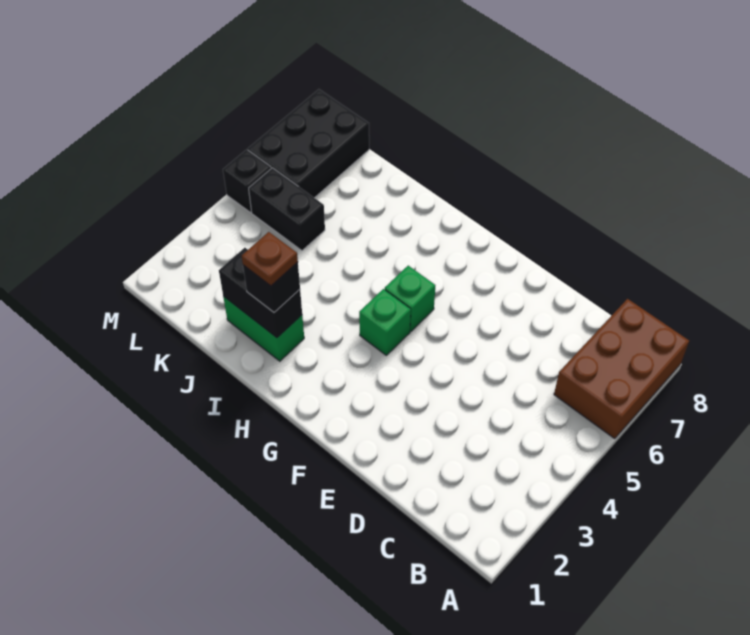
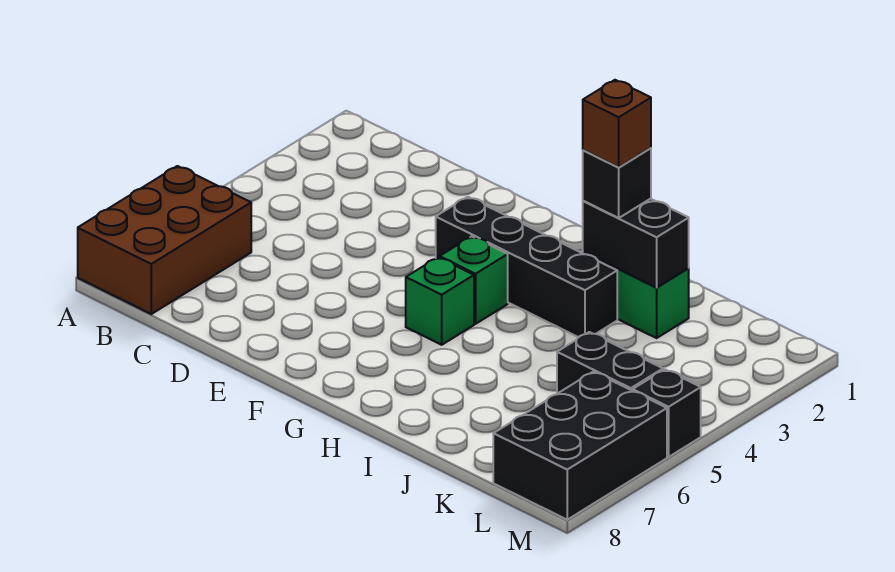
none -> black 1x4 brick [436,197,617,337]
brown 1x1 plate [242,232,298,286] -> brown 1x1 brick [583,80,651,167]

